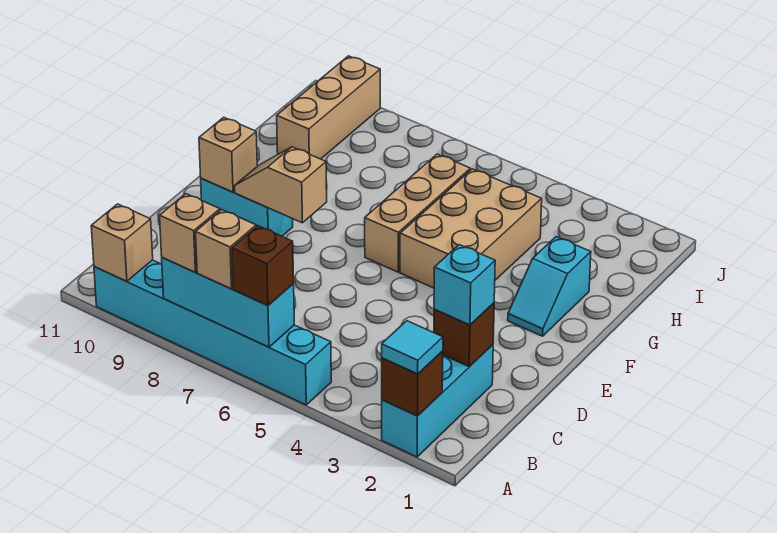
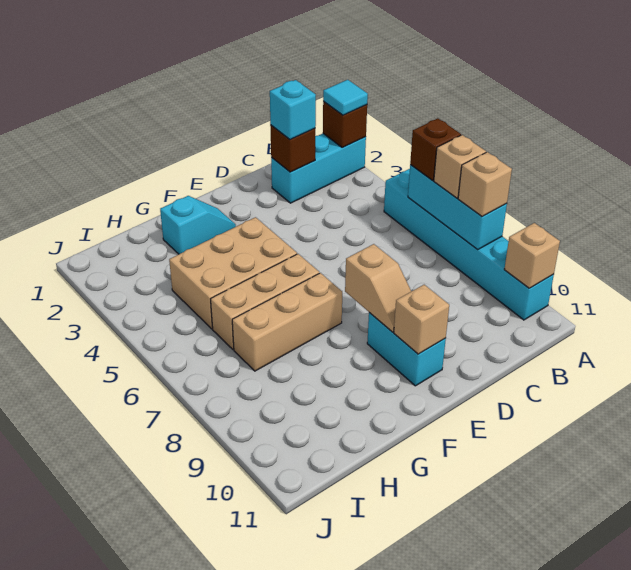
tan 1x3 brick [277,56,380,159] -> tan 1x3 brick moved to [232,273,342,371]

